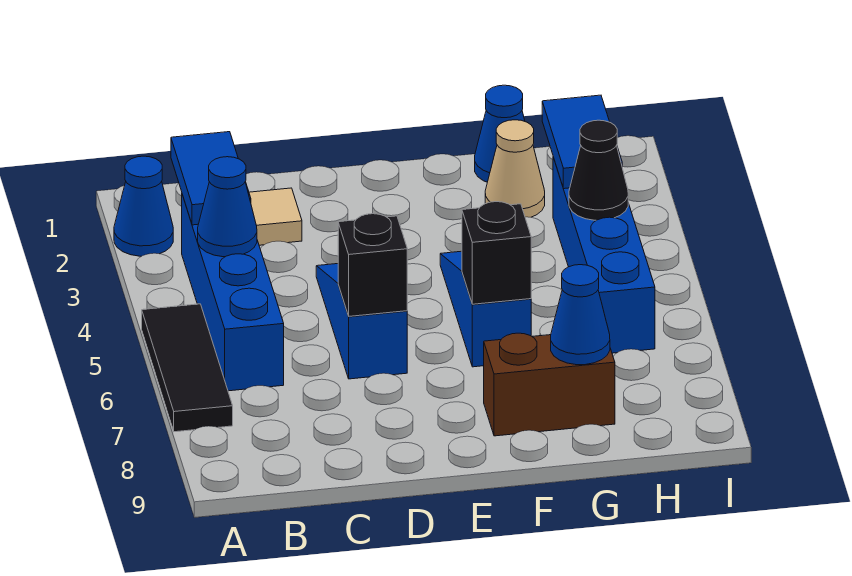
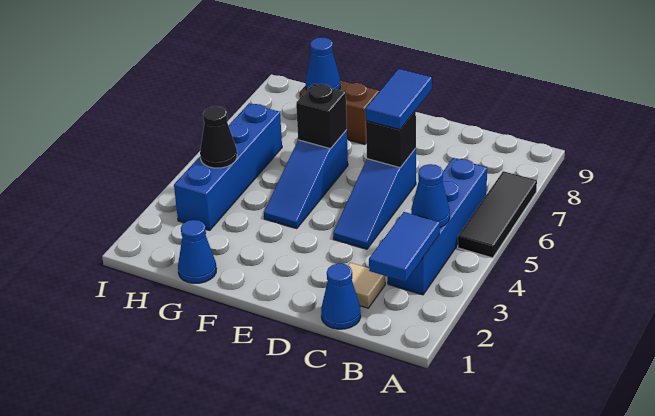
blue 1x1 cone [114,156,173,256] -> blue 1x1 cone moved to [321,264,361,329]
tan 1x1 cone [485,120,545,217] -> none
blue 1x2 tile [542,95,622,189] -> blue 1x2 tile moved to [366,69,432,129]

